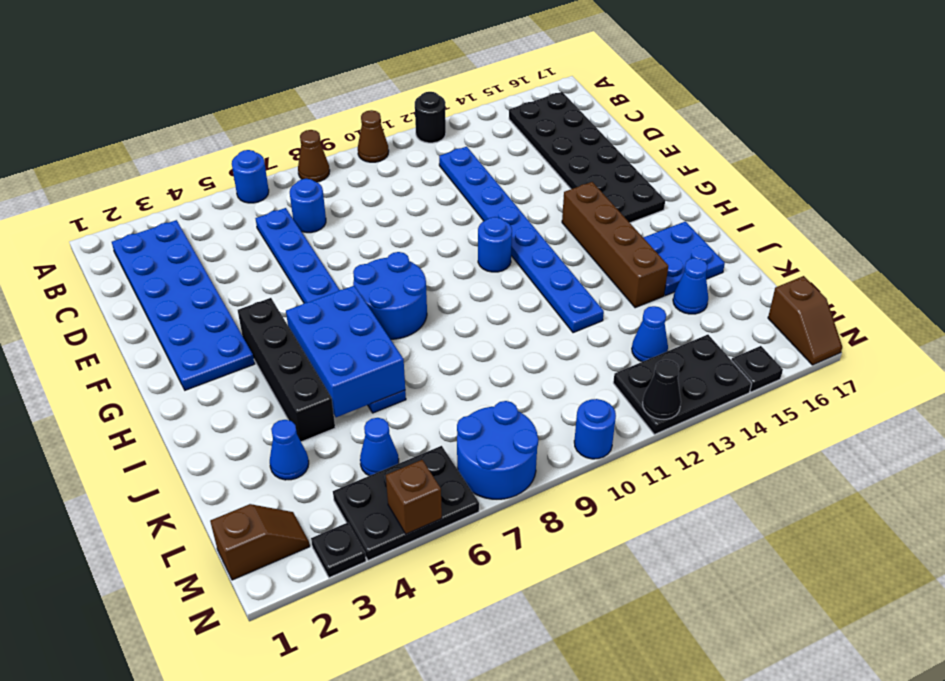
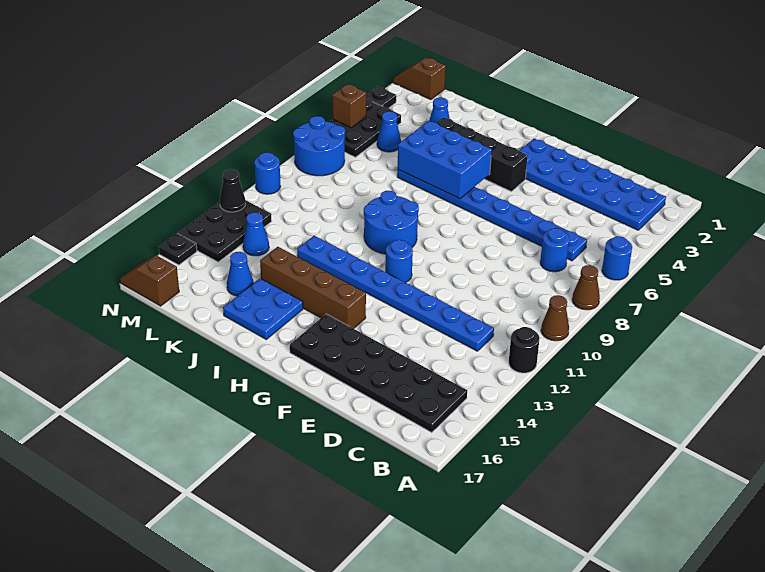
blue 2x2 round brick [353,252,427,339] -> blue 2x2 round brick moved to [364,191,419,254]
brown 1x2 slope [210,504,310,580] -> brown 1x2 slope turned to [393,57,446,100]

